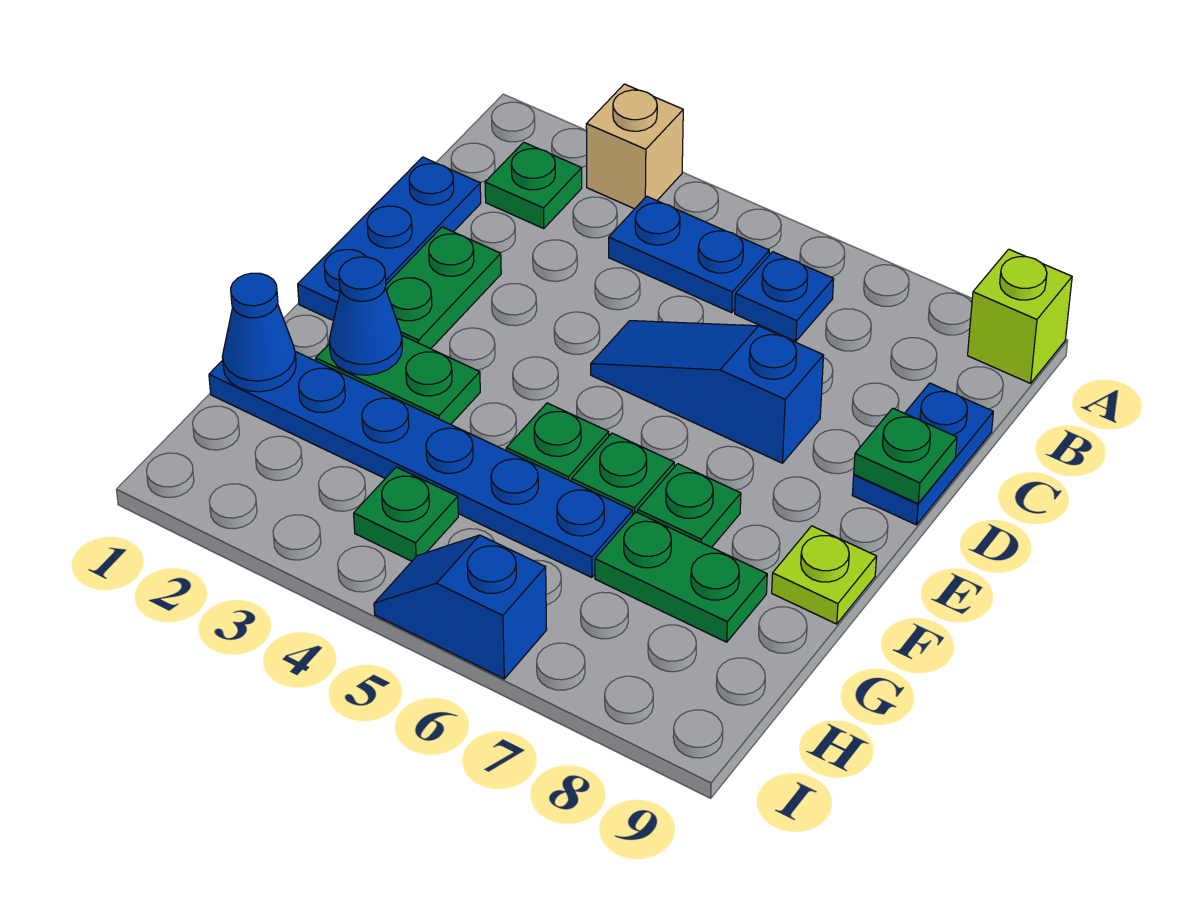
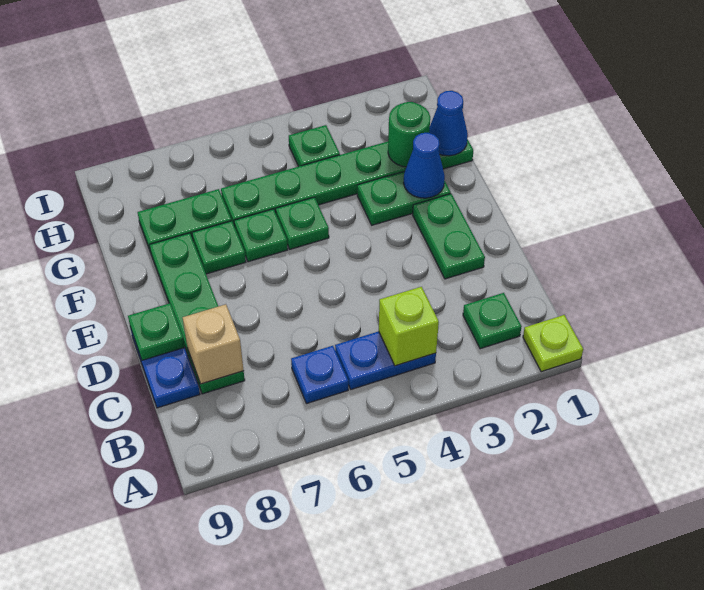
tan 1x1 brick [586,84,683,209] -> tan 1x1 brick moved to [183,304,244,384]
lime 1x1 brick [968,249,1072,383] -> lime 1x1 brick moved to [379,287,439,366]
blue 1x3 plate [298,157,481,321] -> none
none -> green 1x4 plate [149,233,245,394]
blue 1x3 slope [591,321,824,463] -> none
lime 1x1 plate [772,526,877,624] -> lime 1x1 plate moved to [523,315,583,372]
blue 1x6 plate [209,352,633,577] -> green 1x6 plate [221,139,473,227]
none -> green 1x1 round brick [388,102,430,167]
blue 1x2 slope [374,535,547,679] -> none

